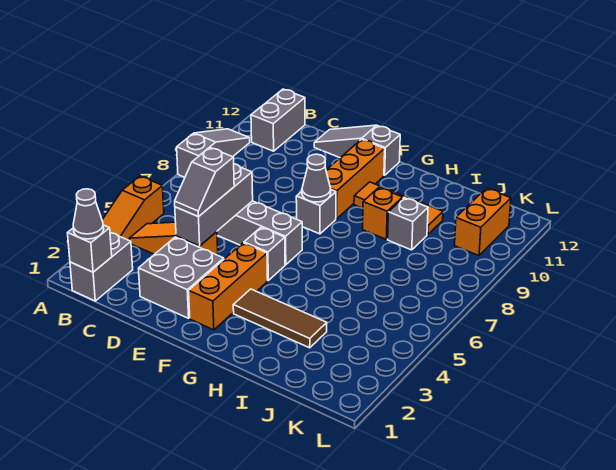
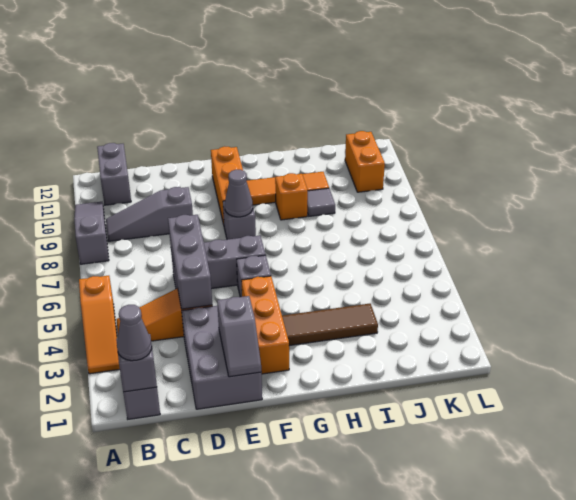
grey 2x2 brick [138,237,224,318] -> grey 2x3 brick [182,306,262,409]
grey 1x2 slope [175,148,234,217] -> grey 1x2 slope moved to [217,296,262,377]
grey 1x3 slope [314,125,400,175] -> grey 1x3 slope moved to [106,187,193,241]
grey 1x1 brick [388,198,428,250] -> grey 1x1 tile [307,188,335,216]

